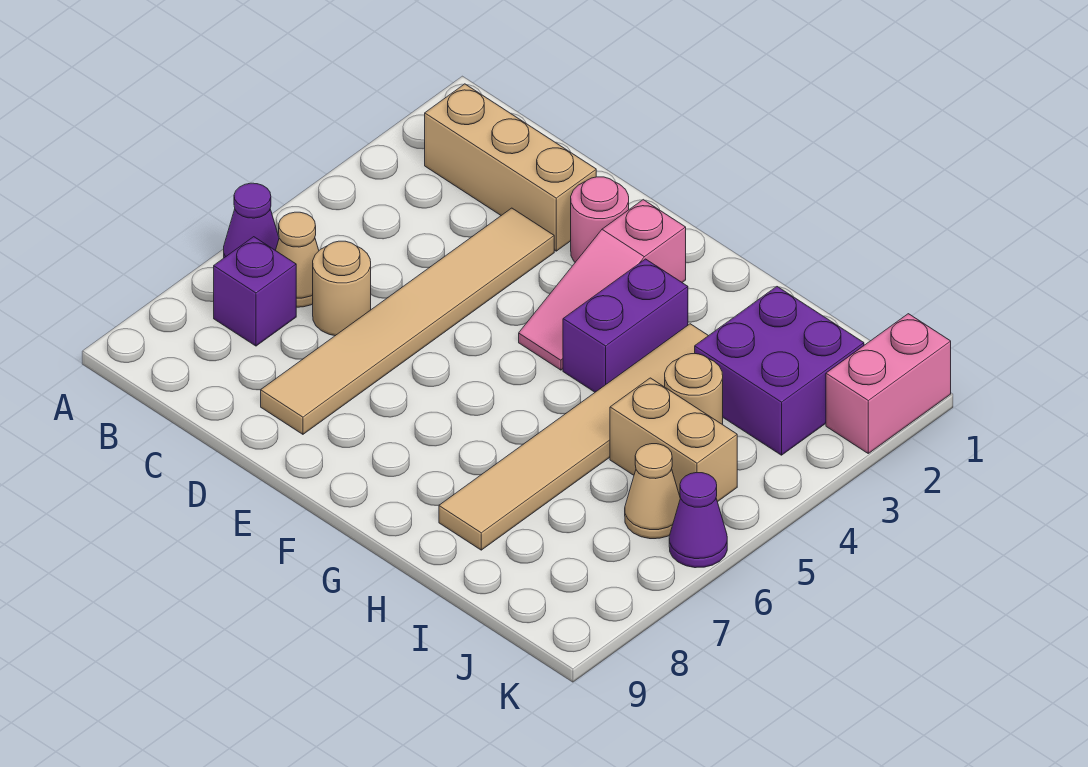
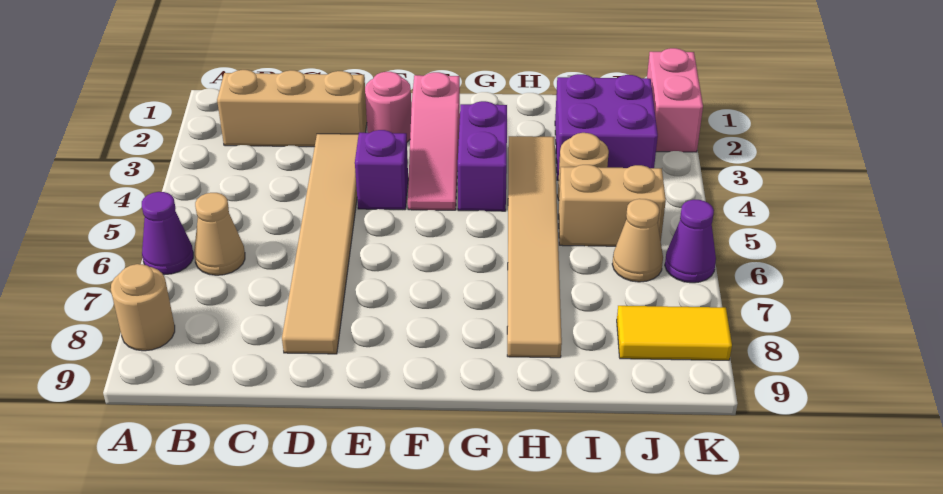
purple 1x1 brick [214,237,296,346] -> purple 1x1 brick moved to [355,130,408,210]
tan 1x1 round brick [313,241,371,336] -> tan 1x1 round brick moved to [111,264,175,351]
none -> yellow 1x2 tile [617,306,732,360]

